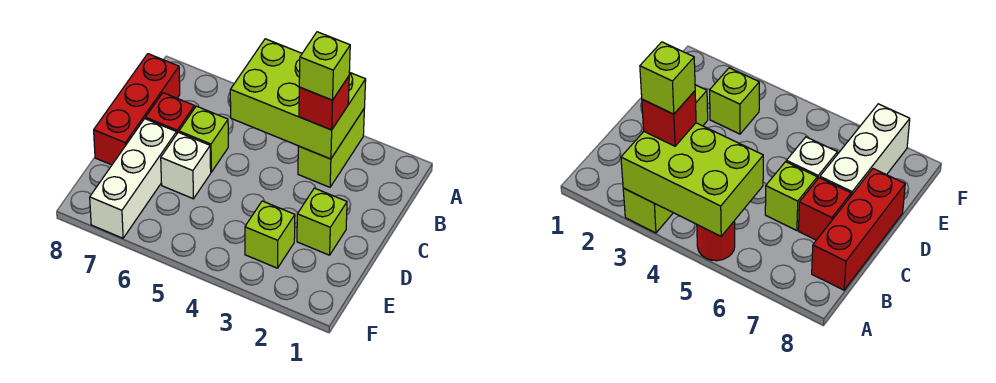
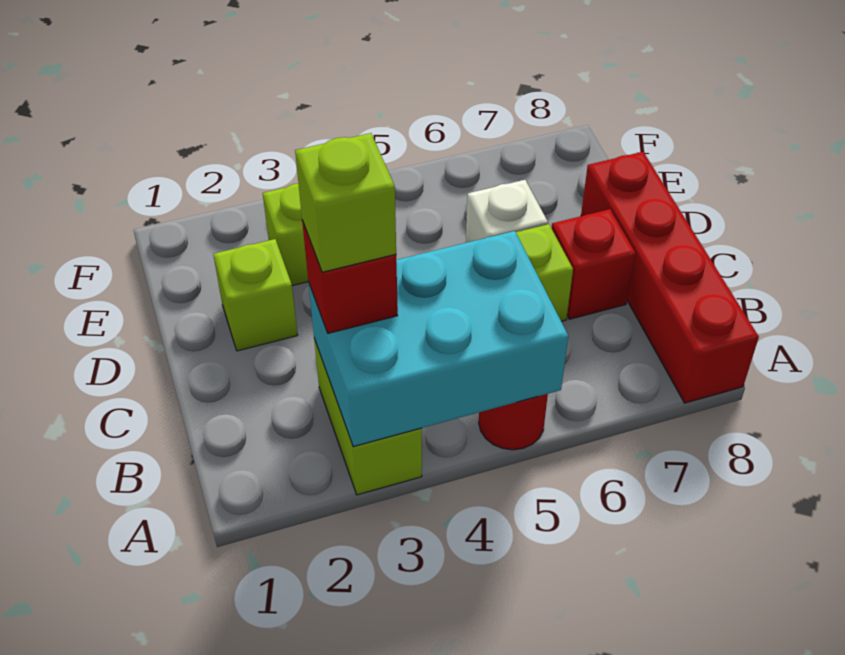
lime 2x3 brick [230,39,366,159] -> cyan 2x3 brick [309,231,568,447]
red 1x3 brick [94,54,180,165] -> red 1x4 brick [581,152,759,403]
white 1x3 brick [90,119,177,238] -> none

